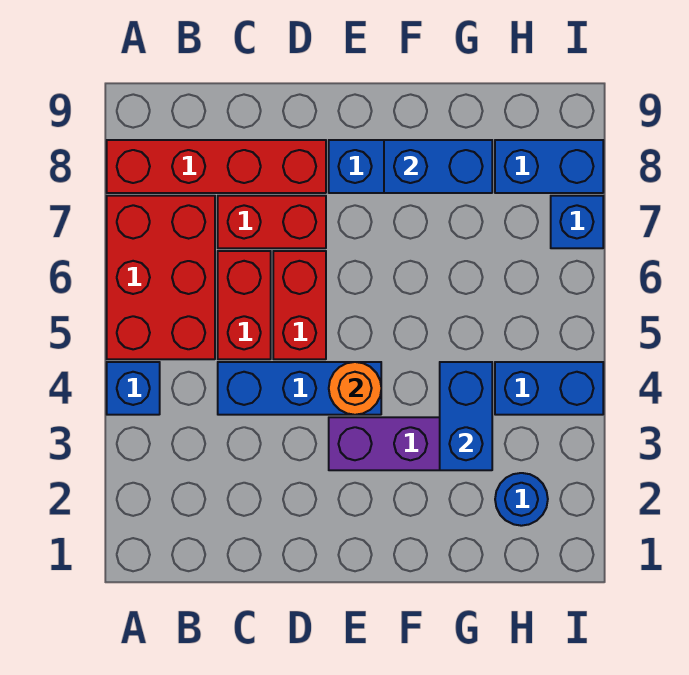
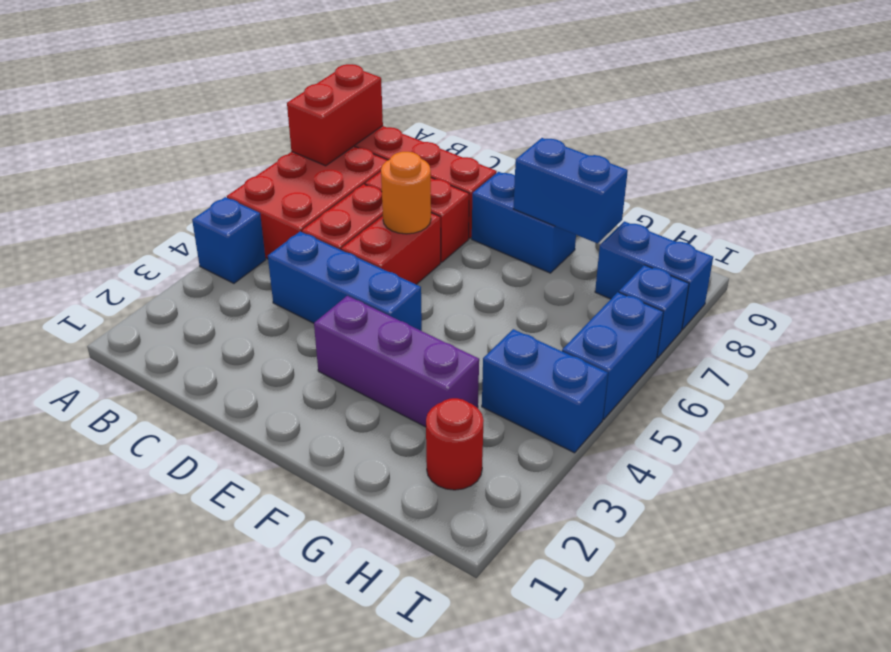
none -> red 1x2 brick [287,64,383,166]
orange 1x1 round brick [329,362,381,415] -> orange 1x1 round brick moved to [381,152,431,234]
blue 1x2 brick [440,362,492,470] -> blue 1x2 brick moved to [562,292,663,419]
blue 1x1 round brick [495,473,548,526] -> red 1x1 round brick [426,398,484,490]

